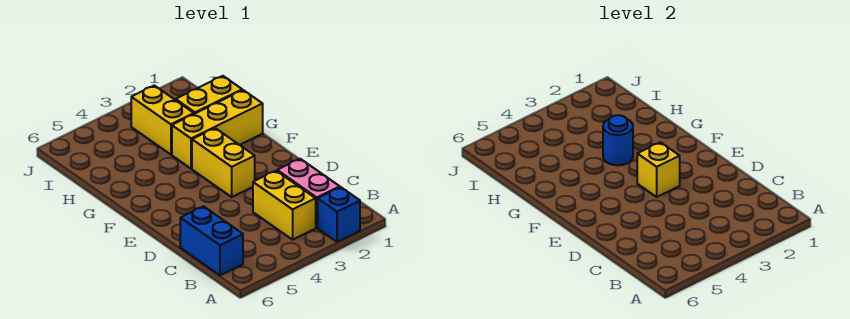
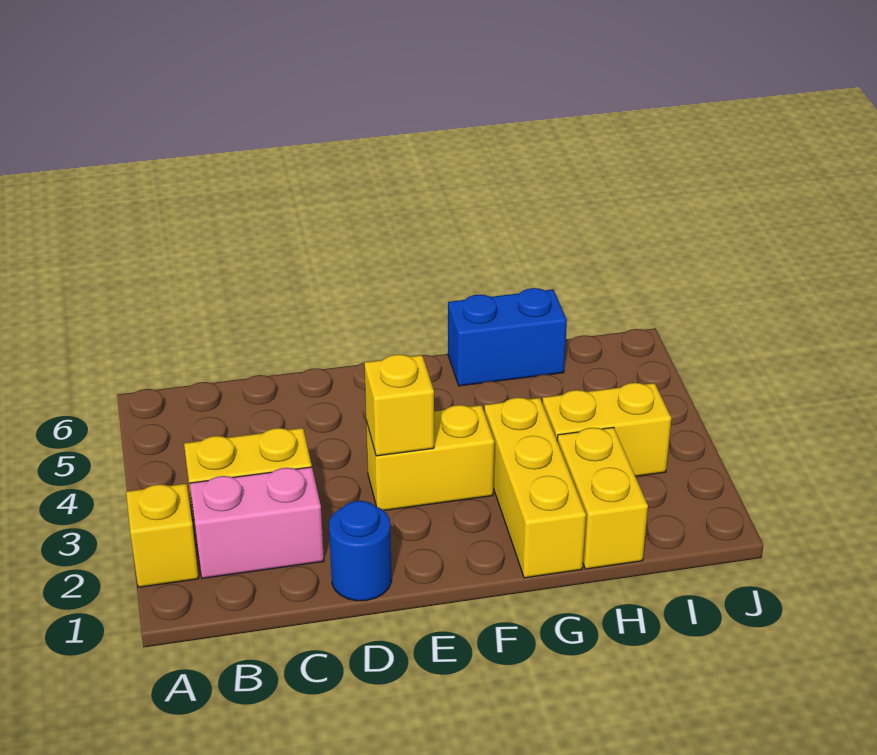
blue 1x1 brick [318,187,360,242] -> yellow 1x1 brick [126,484,199,587]
blue 1x2 brick [180,206,243,275] -> blue 1x2 brick moved to [448,288,567,386]
blue 1x1 round brick [603,115,633,165] -> blue 1x1 round brick moved to [329,501,391,601]

